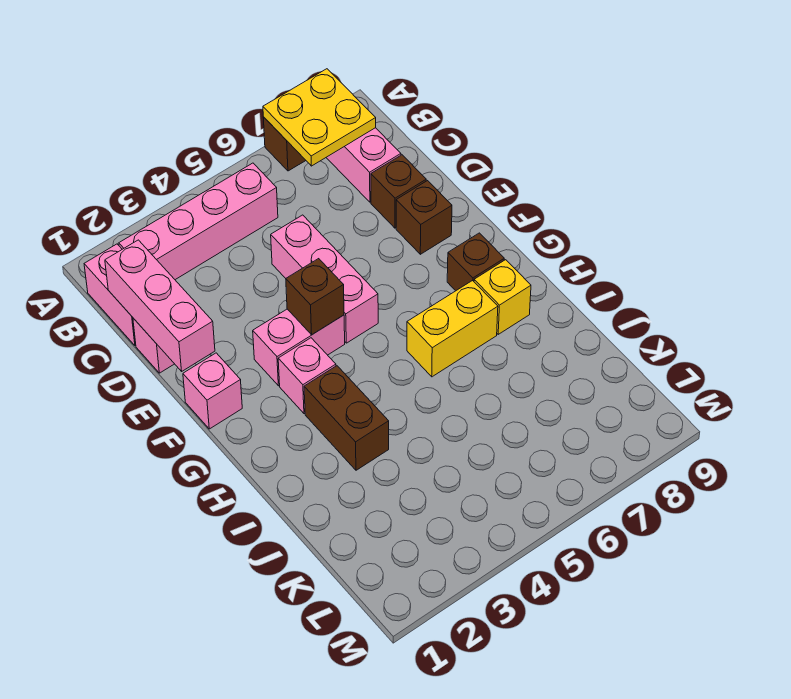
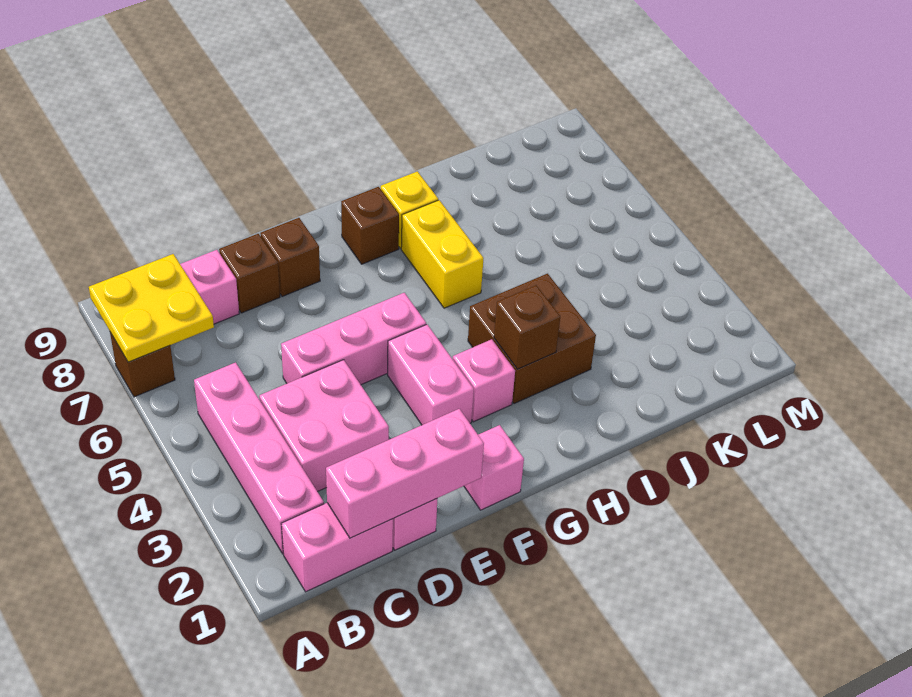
none -> pink 2x2 brick [259,360,389,492]
brown 1x1 brick [286,259,344,335] -> brown 1x1 brick moved to [494,285,560,369]
brown 1x2 brick [304,366,389,470] -> brown 2x2 brick [468,274,596,404]

